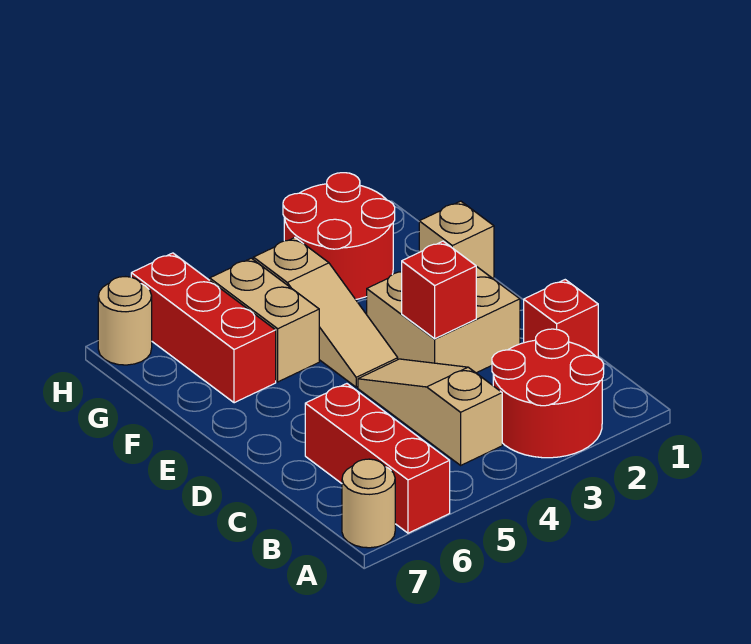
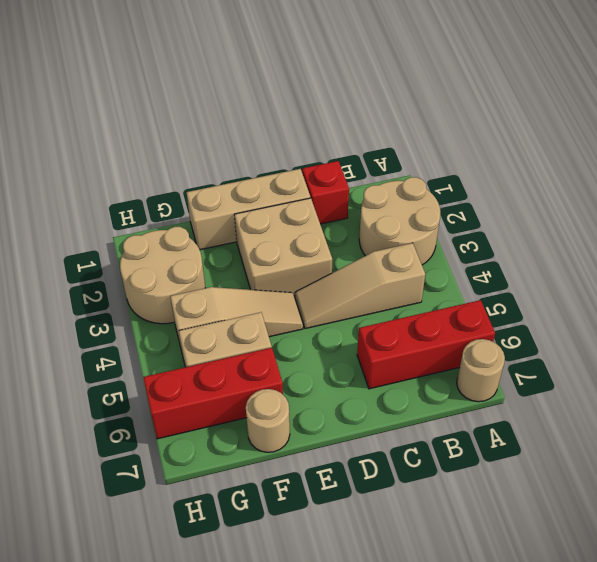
red 2x2 round brick [492,329,604,458] -> tan 2x2 round brick [359,177,440,265]
red 1x1 brick [402,241,476,339] -> none
tan 1x1 brick [419,201,494,279] -> tan 1x3 brick [186,169,310,250]
red 2x2 round brick [283,173,395,299] -> tan 2x2 round brick [120,227,205,324]
tan 1x1 round brick [98,277,152,365] -> tan 1x1 round brick moved to [246,389,290,452]

